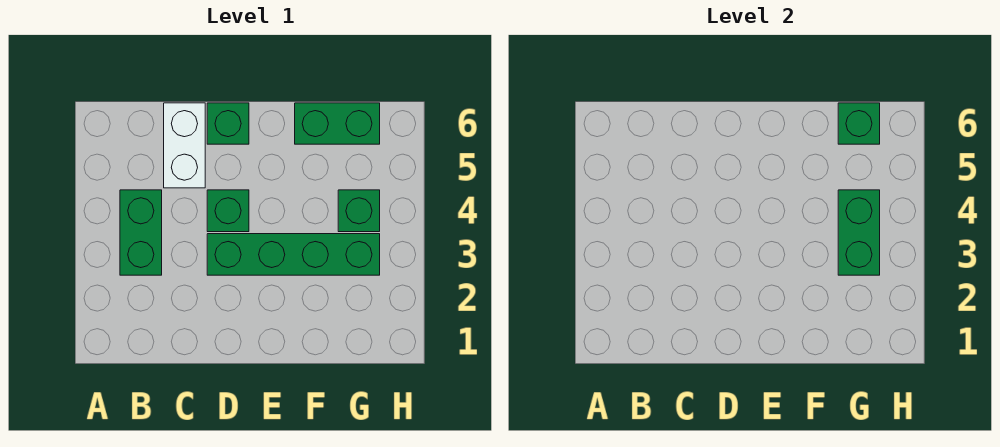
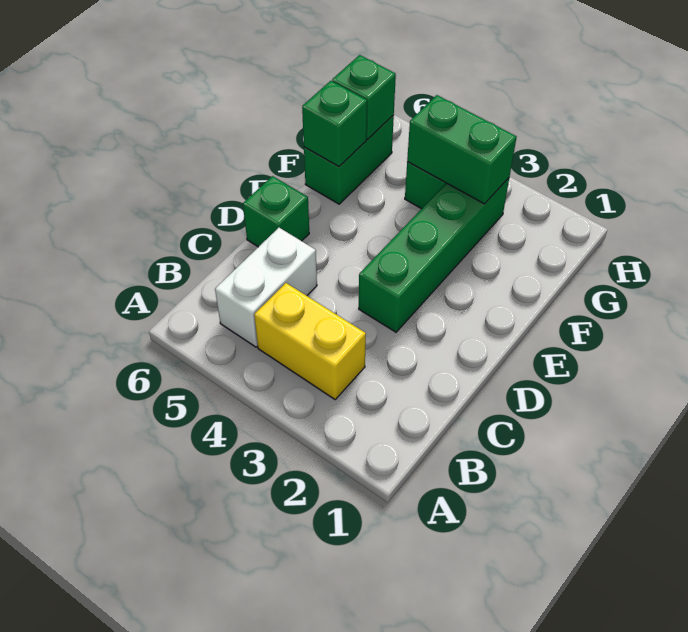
green 1x2 brick [120,190,162,275] -> yellow 1x2 brick [254,283,366,399]
white 1x2 brick [164,103,205,188] -> white 1x2 brick turned to [215,228,317,347]
green 1x1 brick [207,190,249,232] -> green 1x1 brick moved to [302,81,367,167]

